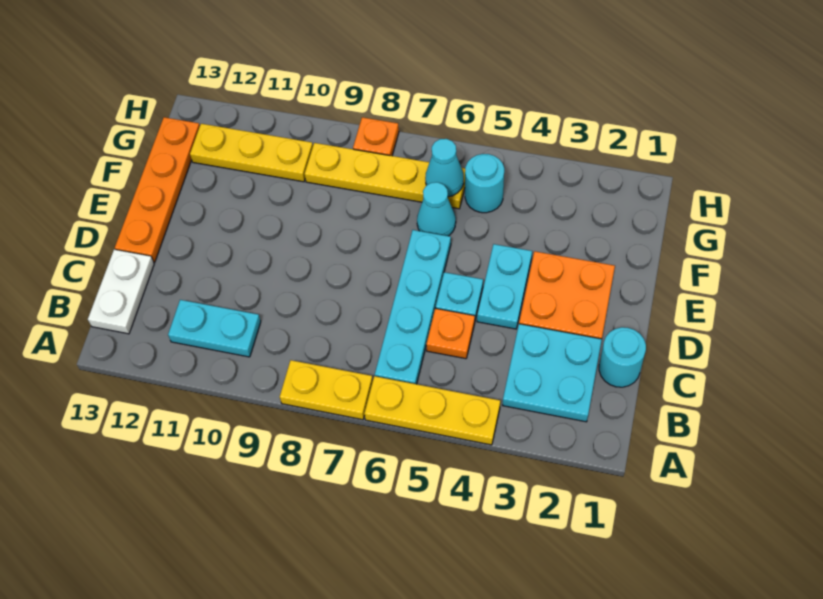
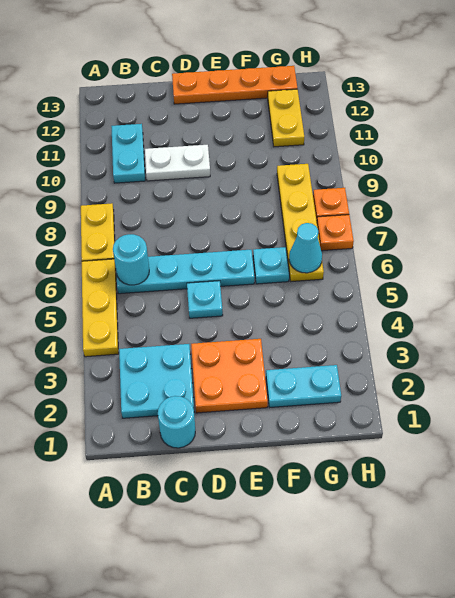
white 1x2 plate [88,250,154,334] -> white 1x2 plate moved to [145,145,210,181]
orange 1x1 plate [426,308,475,359] -> orange 1x1 plate moved to [317,215,354,251]
cyan 1x2 plate [477,244,532,329] -> cyan 1x2 plate moved to [266,365,341,407]
cyan 1x1 cone [417,182,456,236] -> cyan 1x1 plate [253,247,289,284]
cyan 1x1 round brick [465,154,504,213] -> cyan 1x1 round brick moved to [113,234,149,285]
yellow 1x3 plate [190,124,313,182] -> yellow 1x2 plate [268,89,304,147]

